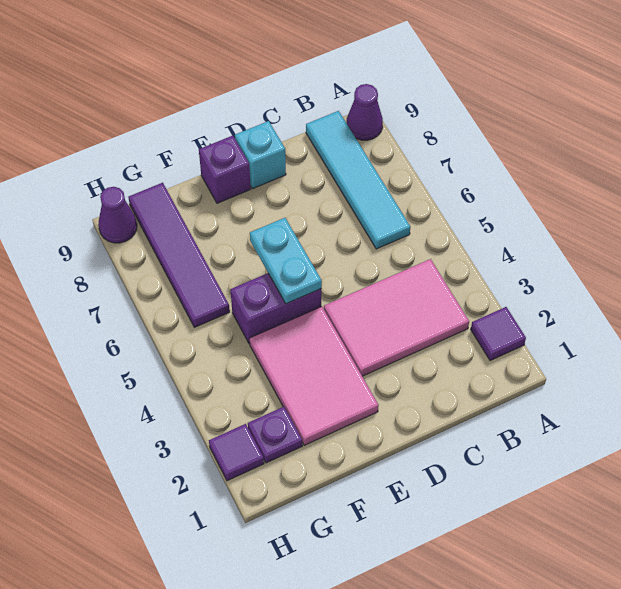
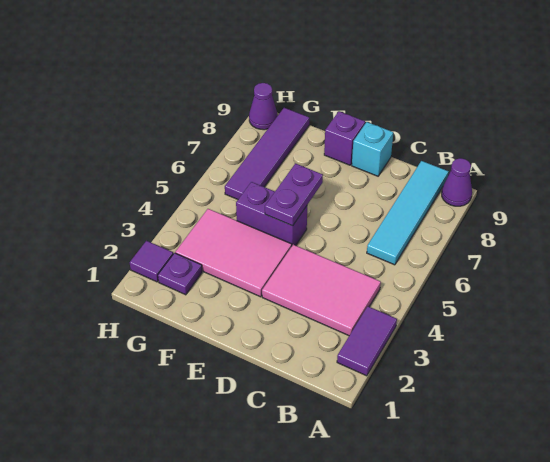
purple 1x1 tile [471,307,526,361] -> purple 1x2 tile [337,306,397,376]
pink 2x3 tile [250,306,379,445] -> pink 2x3 tile turned to [175,209,292,297]
cyan 1x2 plate [250,218,322,304] -> purple 1x2 plate [265,164,323,226]

